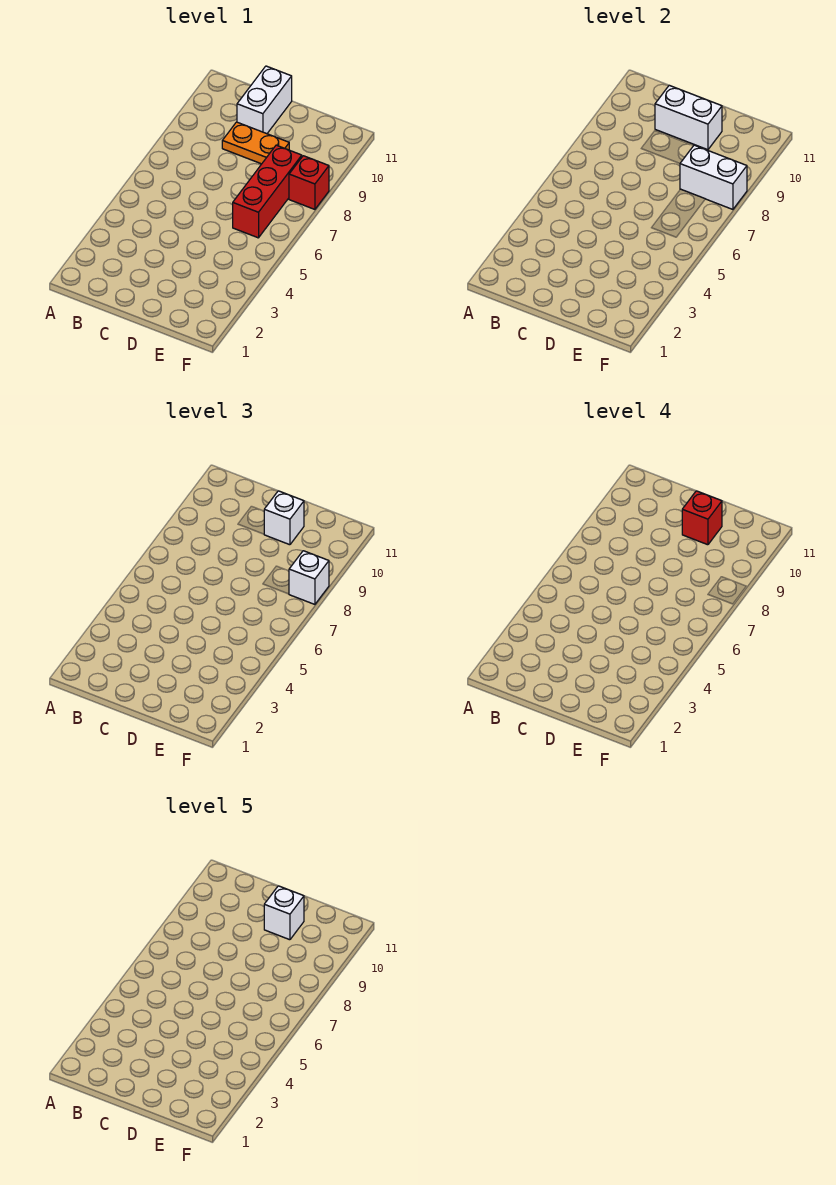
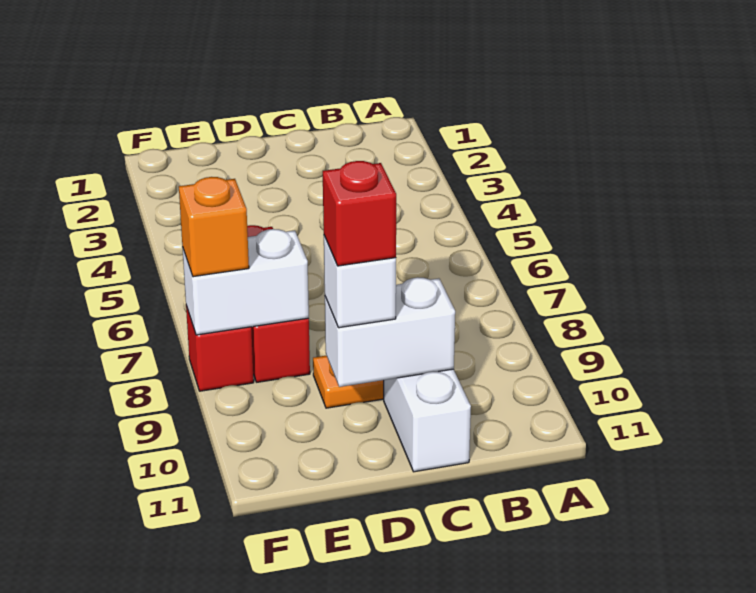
white 1x1 brick [264,886,304,940] -> none
white 1x1 brick [289,551,329,604] -> orange 1x1 brick [179,177,249,277]

